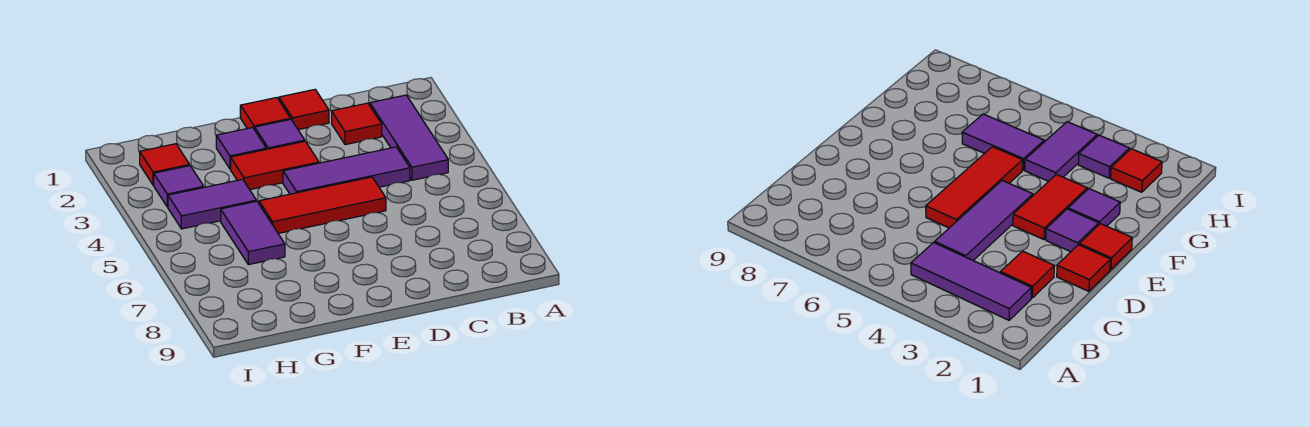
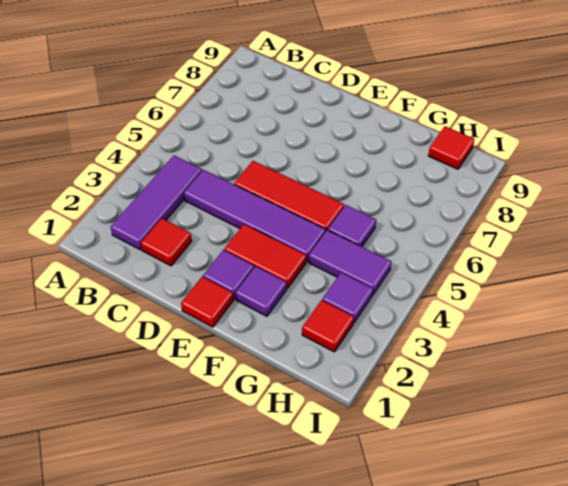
purple 1x3 tile [283,147,410,194] -> purple 1x4 tile [184,170,326,262]
red 1x1 tile [279,90,329,130] -> red 1x1 tile moved to [428,126,474,169]
purple 1x2 tile [221,201,285,265] -> purple 1x1 tile [328,205,376,247]

